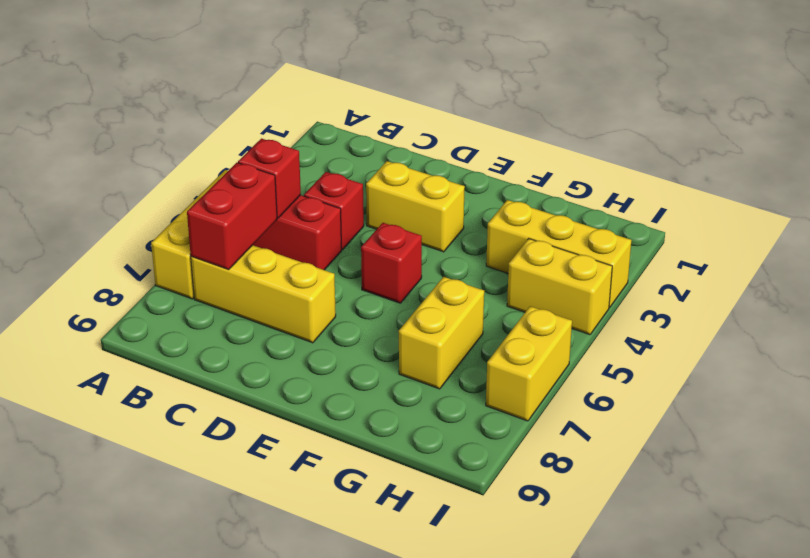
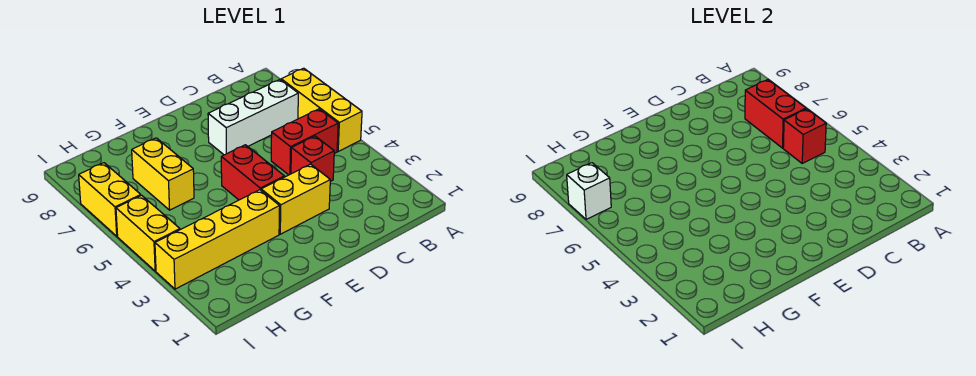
yellow 1x3 brick [191,245,336,343] -> white 1x3 brick [208,80,298,155]
red 1x1 brick [361,223,422,303] -> red 1x2 brick [221,145,285,200]
yellow 1x3 brick [486,200,632,308] -> yellow 1x4 brick [155,190,280,289]
yellow 1x2 brick [507,239,612,335] -> yellow 1x2 brick turned to [116,195,180,271]
none -> white 1x1 brick [567,163,611,219]

